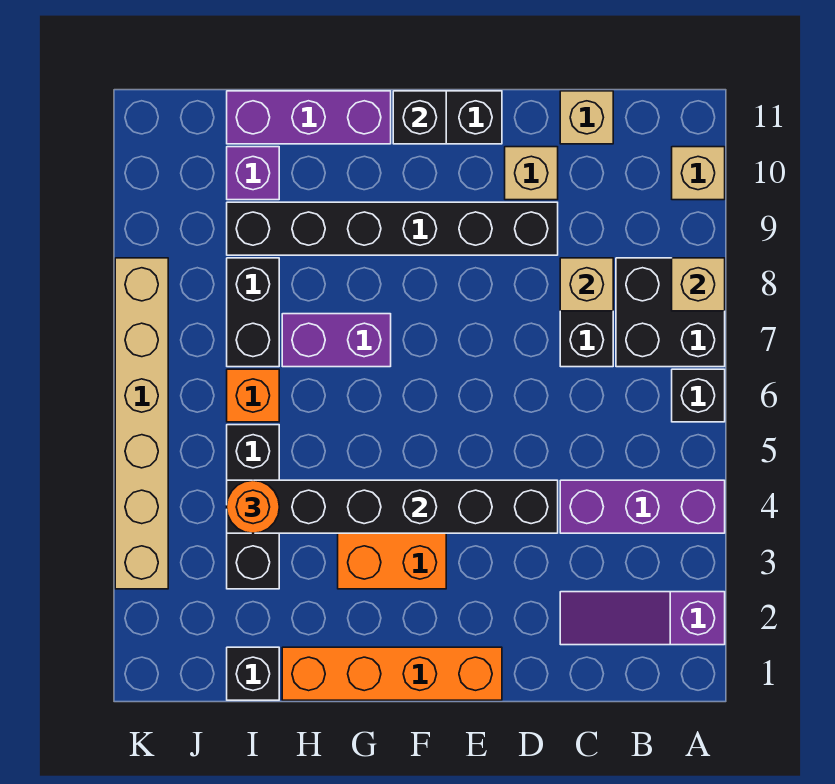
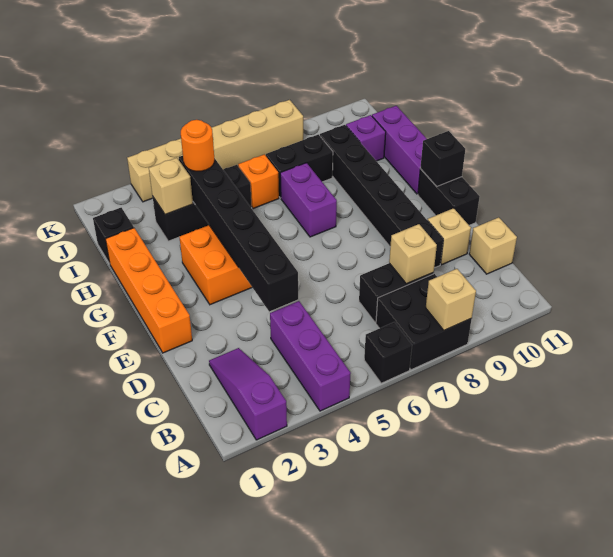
tan 1x1 brick [672,147,725,200] -> tan 1x1 brick moved to [149,158,193,215]

